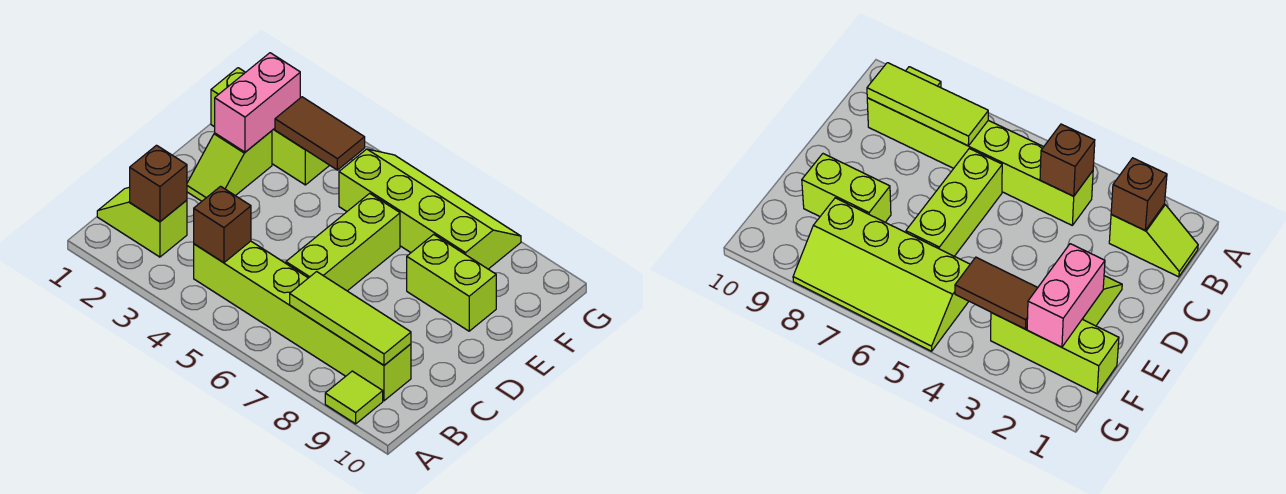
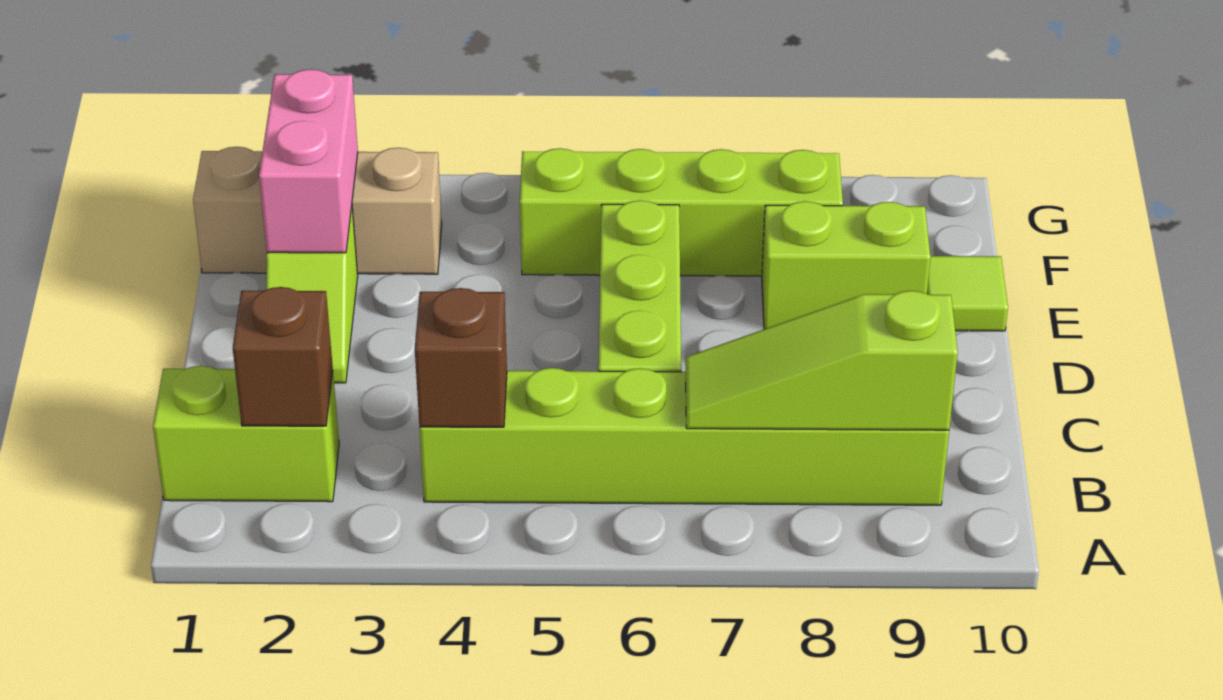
lime 1x1 tile [325,371,383,424] -> lime 1x1 tile moved to [927,256,1008,331]
lime 1x2 slope [97,187,187,257] -> lime 1x2 brick [153,366,339,502]
lime 1x3 tile [290,272,411,365] -> lime 1x3 slope [686,291,958,430]
lime 1x3 brick [211,68,330,185] -> tan 1x3 brick [193,147,442,274]
brown 1x2 tile [275,97,365,170] -> none

